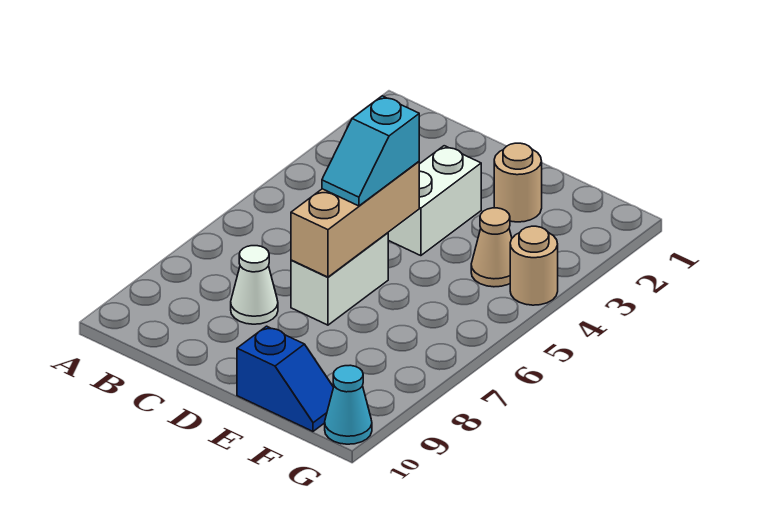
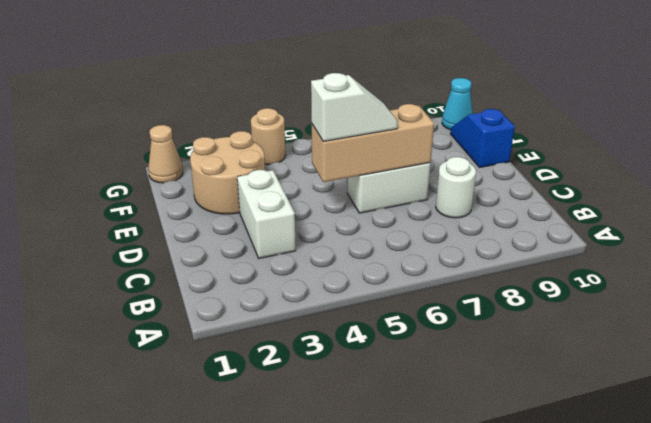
white 1x1 cone [231,246,278,324] -> white 1x1 round brick [436,157,476,218]
white 1x2 brick [388,146,481,256] -> white 1x2 brick turned to [237,170,296,258]
cyan 1x2 slope [322,96,419,206] -> white 1x2 slope [311,73,398,142]
tan 1x1 round brick [494,143,542,222] -> tan 2x2 round brick [190,131,265,214]
tan 1x1 cone [471,208,512,287] -> tan 1x1 cone moved to [148,125,183,183]

